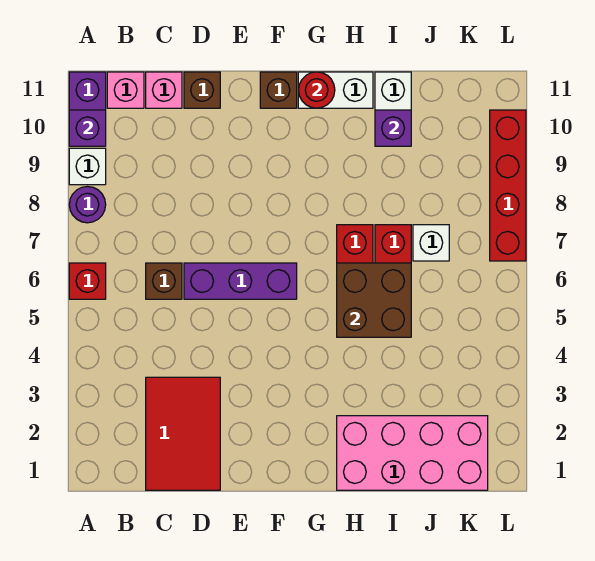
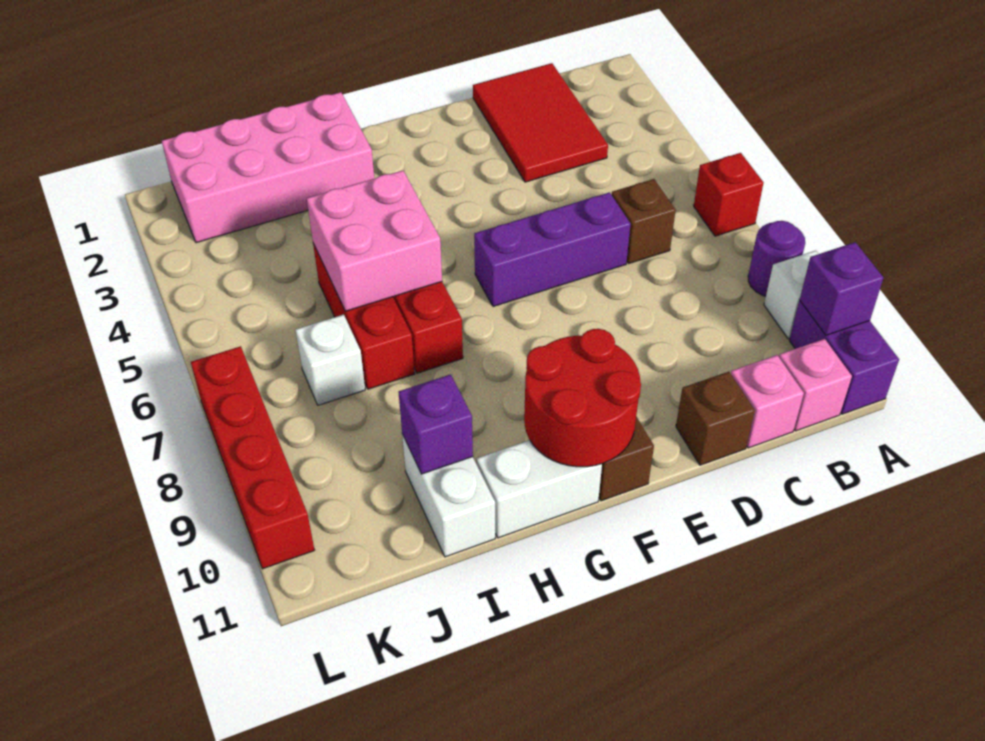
red 1x1 round brick [299,72,335,108] -> red 2x2 round brick [524,329,641,467]
brown 2x2 brick [337,263,411,337] -> pink 2x2 brick [307,171,442,311]

